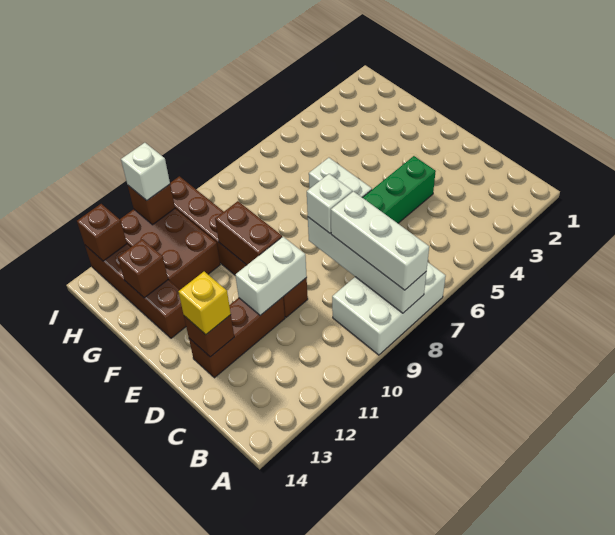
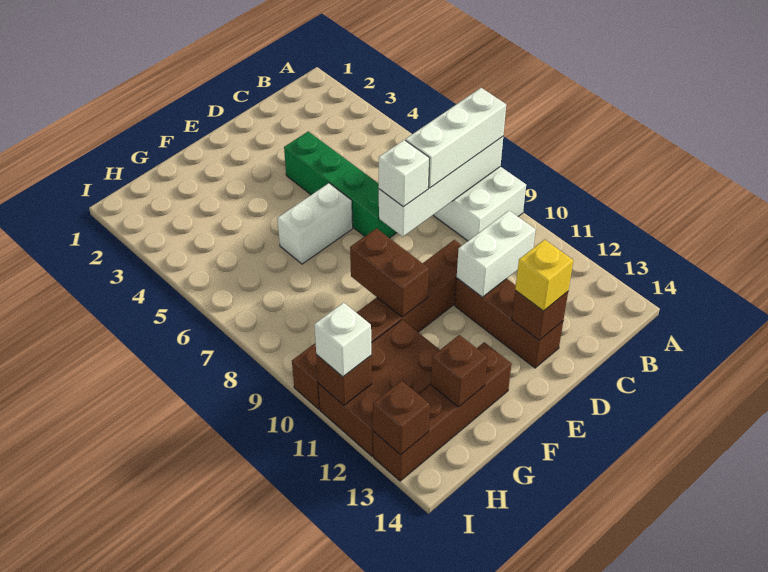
white 1x2 brick [235,237,307,315] -> white 1x2 brick turned to [457,211,536,297]
brown 1x2 brick [215,201,282,265] -> brown 1x2 brick turned to [350,228,429,317]

